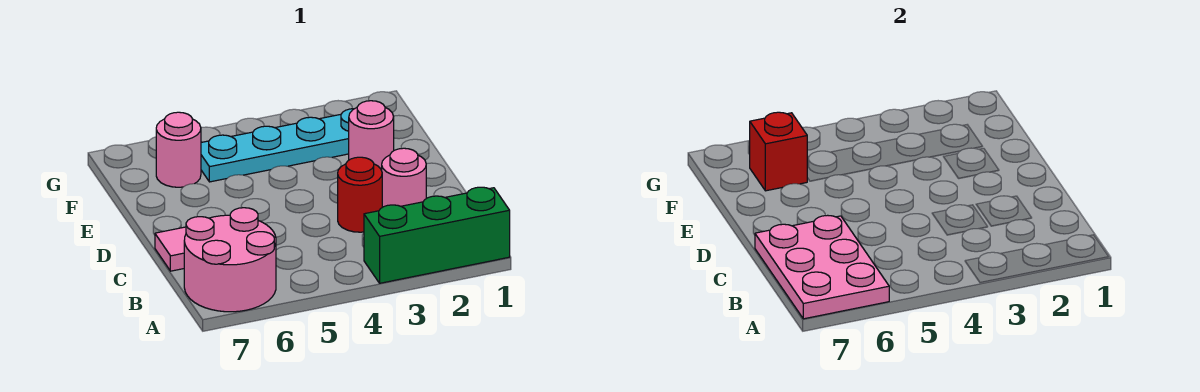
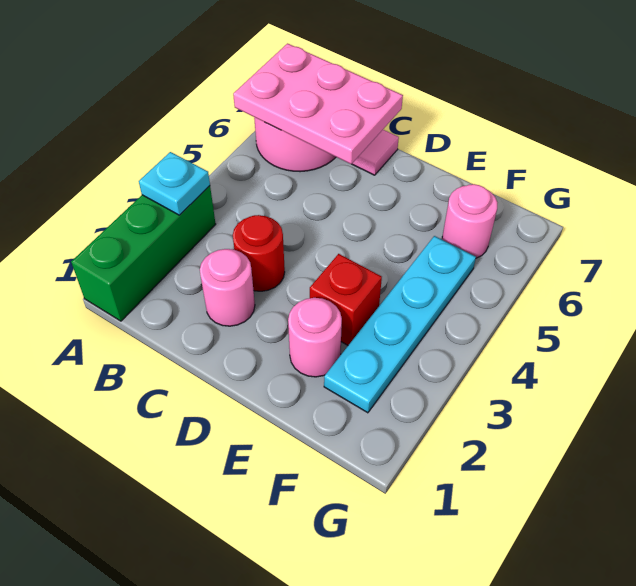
none -> cyan 1x1 plate [139,152,210,215]
red 1x1 brick [749,112,807,191] -> red 1x1 brick moved to [310,254,382,345]

